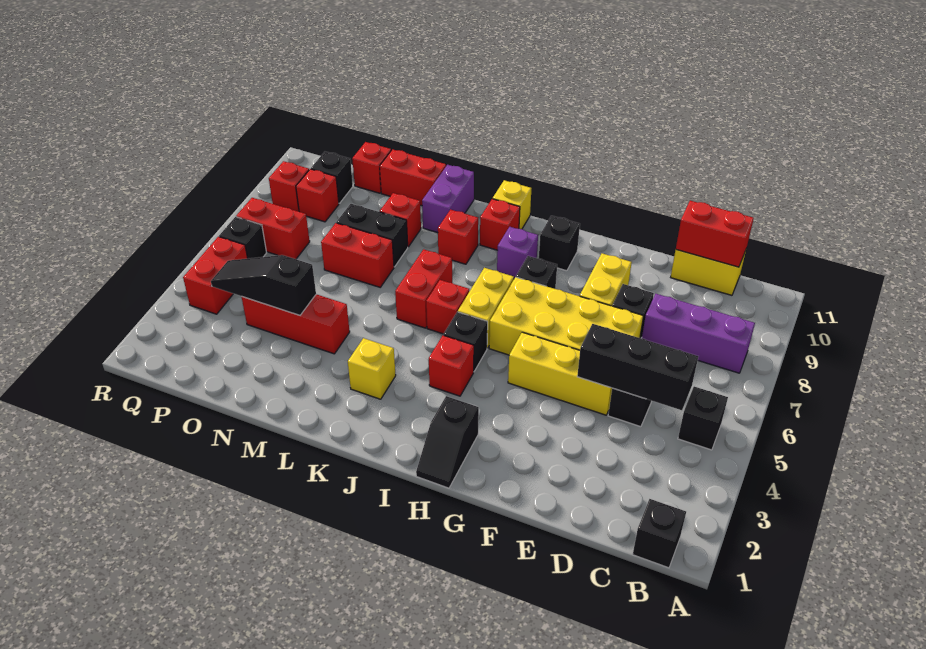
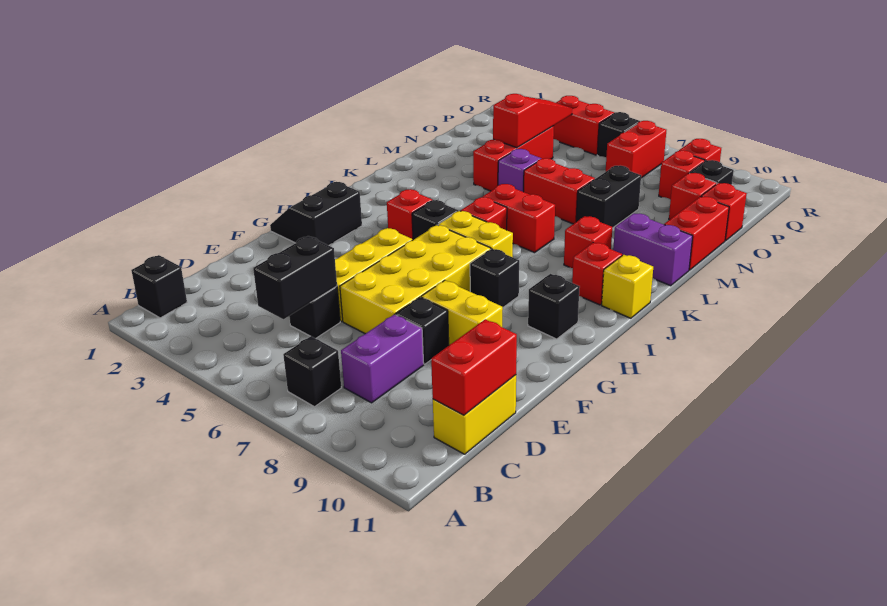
black 1x1 brick [678,387,728,450] -> black 1x1 brick moved to [283,336,341,407]
purple 1x3 brick [642,294,755,373] -> purple 1x2 brick [341,314,424,403]
black 1x3 brick [577,324,698,410] -> black 1x2 brick [253,236,337,319]
black 1x2 slope [416,396,479,488] -> black 2x2 slope [270,182,362,245]
purple 1x1 brick [497,227,538,278] -> purple 1x1 brick moved to [498,149,541,192]
yellow 1x1 brick [348,338,396,399] -> none
red 1x2 brick [321,223,394,287] -> red 1x2 brick turned to [524,158,595,224]
red 1x1 brick [380,193,421,247] -> red 1x1 brick moved to [669,173,717,220]
black 1x3 slope [211,255,316,315] -> red 1x3 slope [493,94,572,148]

